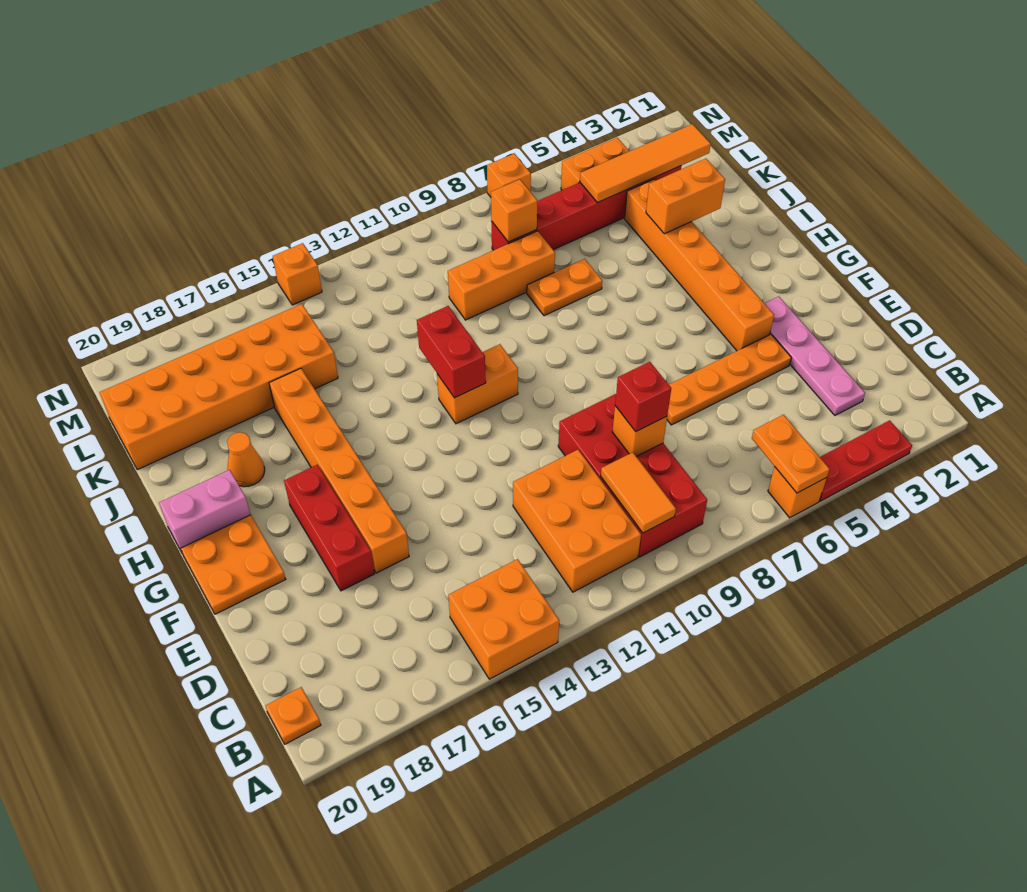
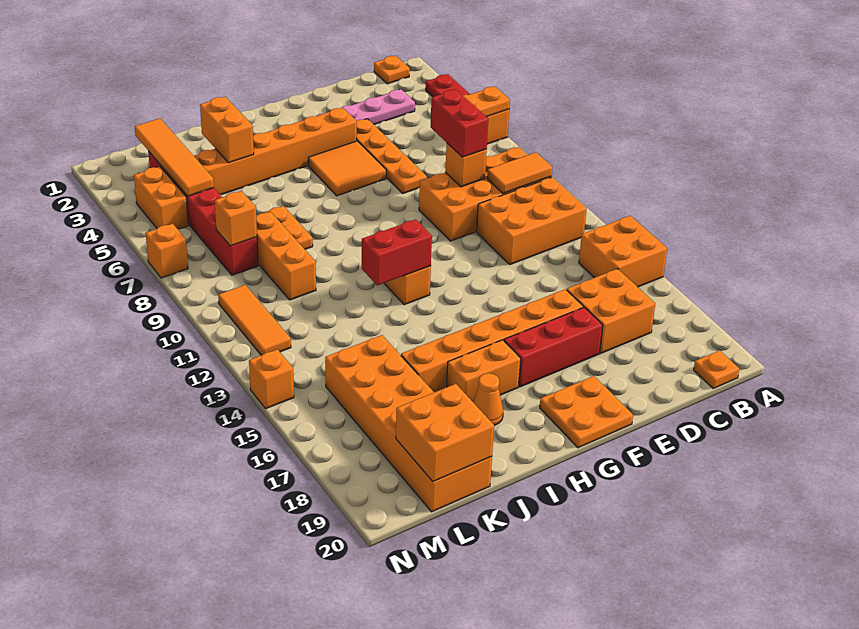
none -> orange 1x1 plate [374,56,410,84]
red 2x4 brick [558,394,707,557] -> orange 2x4 brick [419,147,552,241]
none -> orange 2x2 brick [567,269,655,353]
red 1x1 brick [615,362,671,432] -> red 1x2 brick [431,90,488,157]
none -> orange 2x2 tile [308,141,386,196]
none -> orange 1x2 brick [447,340,521,402]
pink 1x2 brick [159,470,250,552] -> none
none -> orange 2x2 brick [396,384,494,481]
none -> orange 1x3 tile [218,285,291,355]

